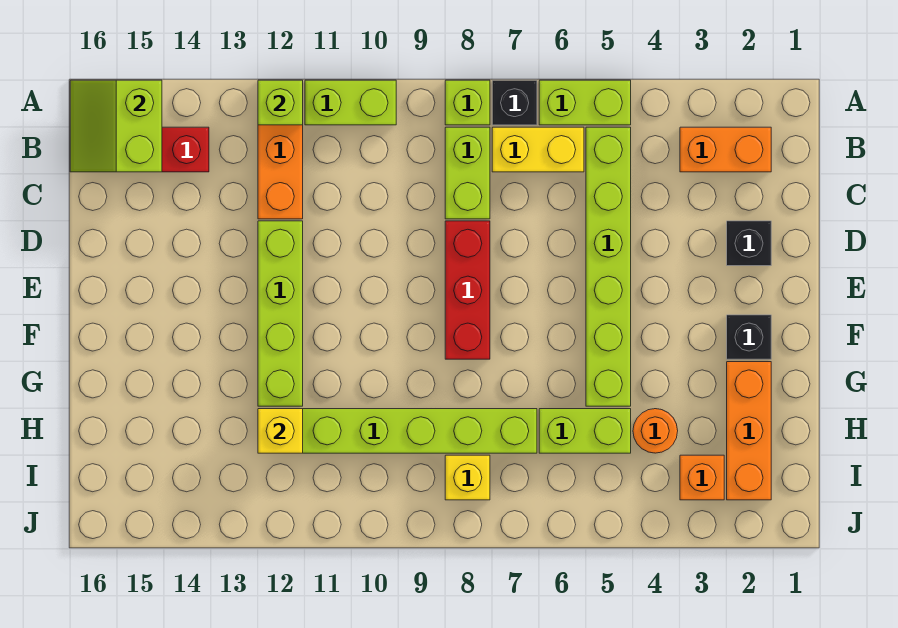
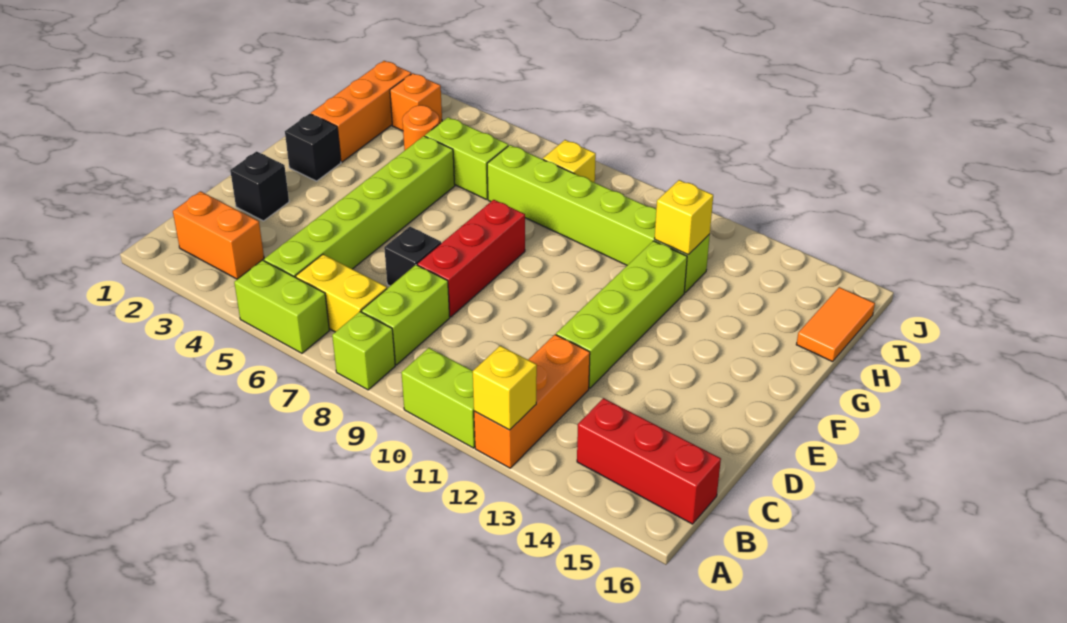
black 1x1 brick [492,80,537,125] -> black 1x1 brick moved to [384,227,441,286]
lime 1x1 brick [258,80,303,125] -> yellow 1x1 brick [473,346,537,430]
lime 2x2 slope [70,80,162,172] -> none
none -> orange 1x2 tile [796,287,875,362]

